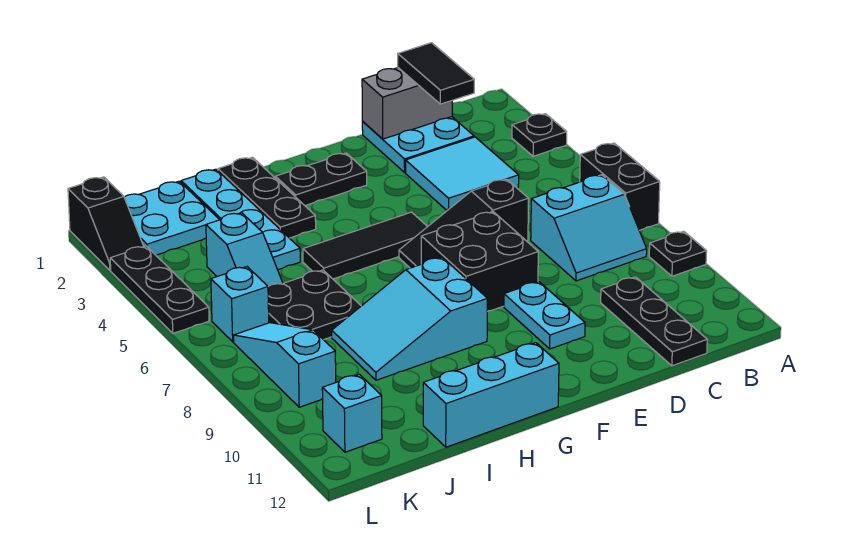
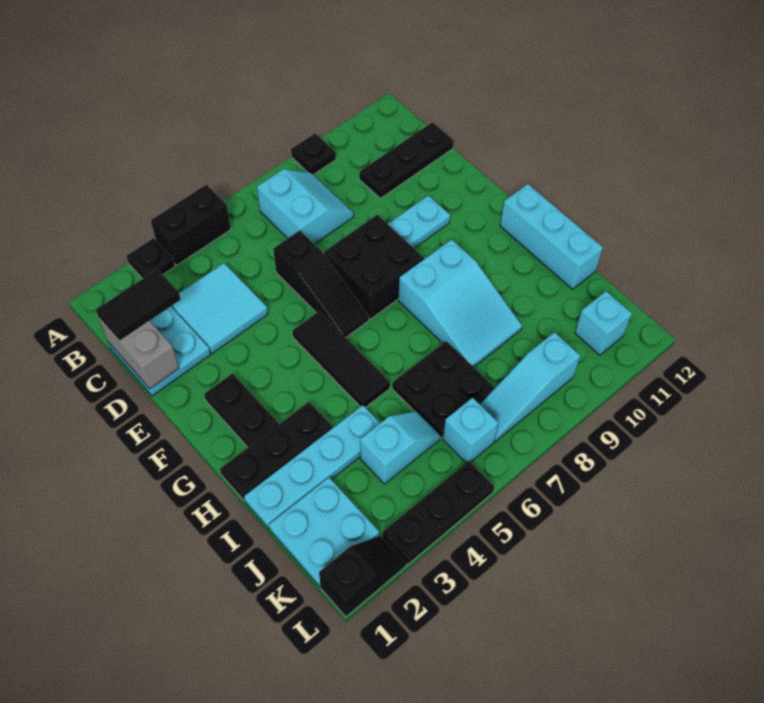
black 1x2 brick [580,143,660,230] -> black 1x2 brick moved to [151,185,231,265]

